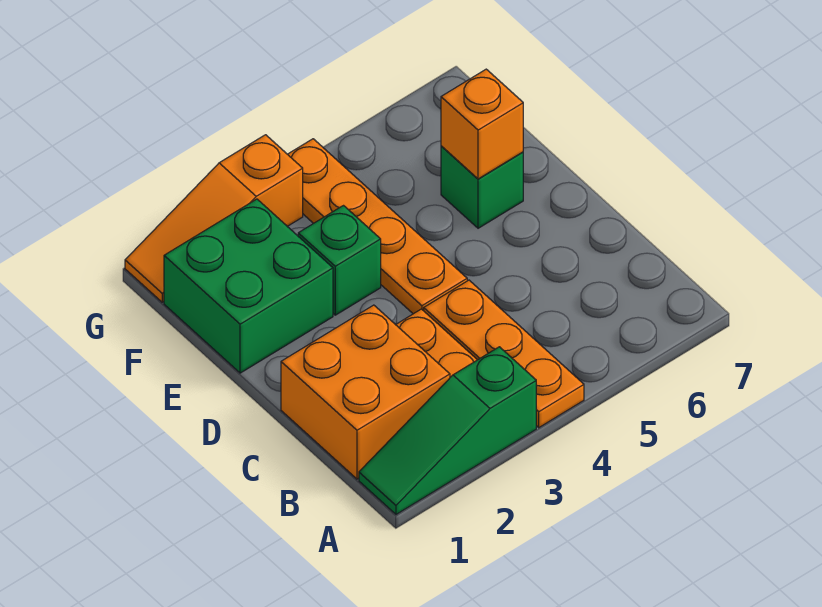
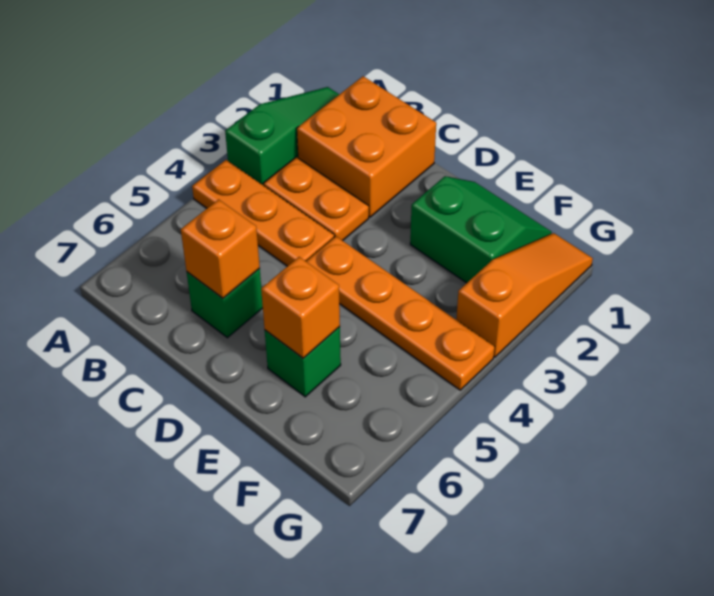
none -> orange 1x1 brick [181,199,260,298]
green 2x2 brick [164,199,333,373] -> green 2x2 slope [410,176,552,283]
green 1x1 brick [298,206,381,315] -> green 1x1 brick moved to [187,269,263,338]

